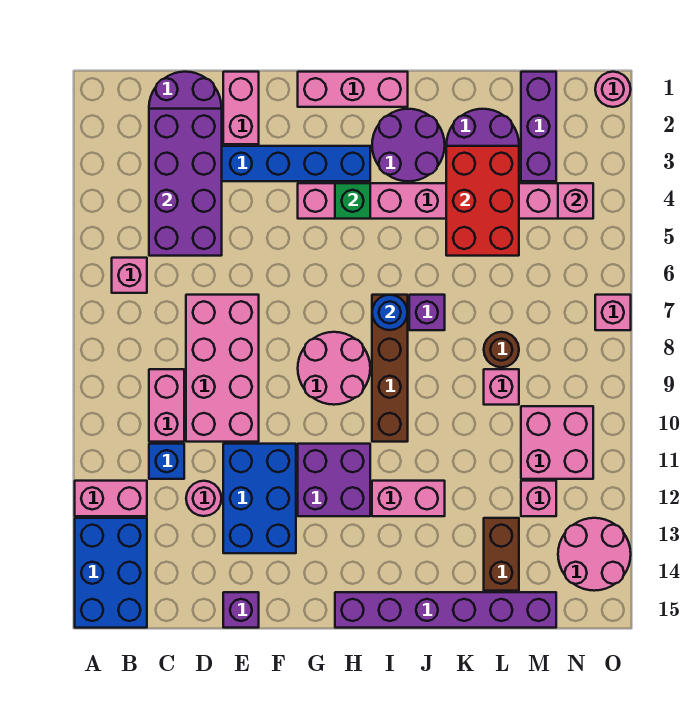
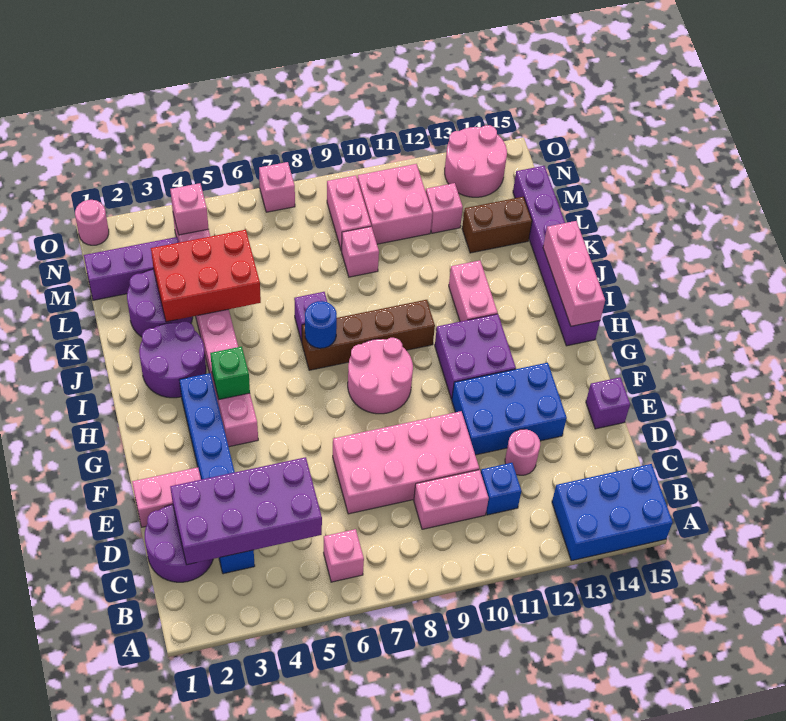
pink 1x2 brick [75,481,147,516] -> pink 1x2 brick moved to [327,175,371,251]
pink 1x3 brick [298,72,408,107] -> pink 1x3 brick moved to [543,221,605,326]
brown 1x1 round brick [484,332,519,367] -> none

